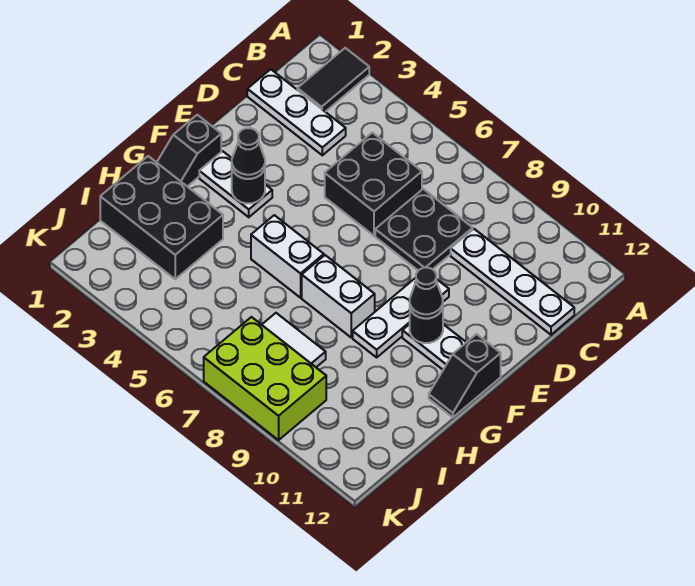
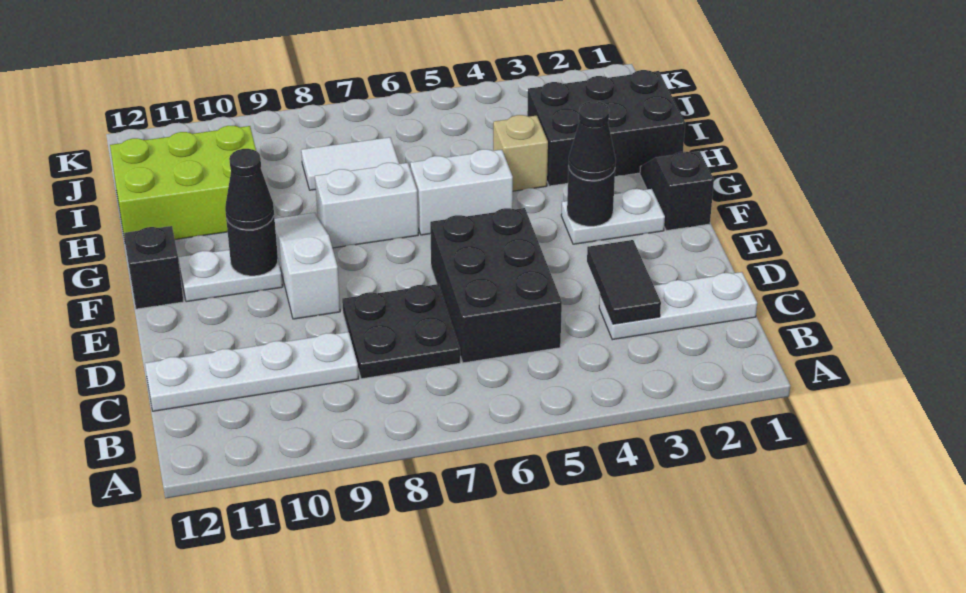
black 1x2 tile [297,48,369,112] -> black 1x2 tile moved to [587,240,661,324]
black 2x2 brick [325,133,422,236] -> black 2x3 brick [430,208,562,363]
white 1x3 plate [353,278,449,357] -> white 1x3 slope [275,213,340,319]
none -> tan 1x1 brick [493,115,548,191]
lime 2x3 brick [204,317,326,440] -> lime 2x3 brick moved to [110,126,256,239]

